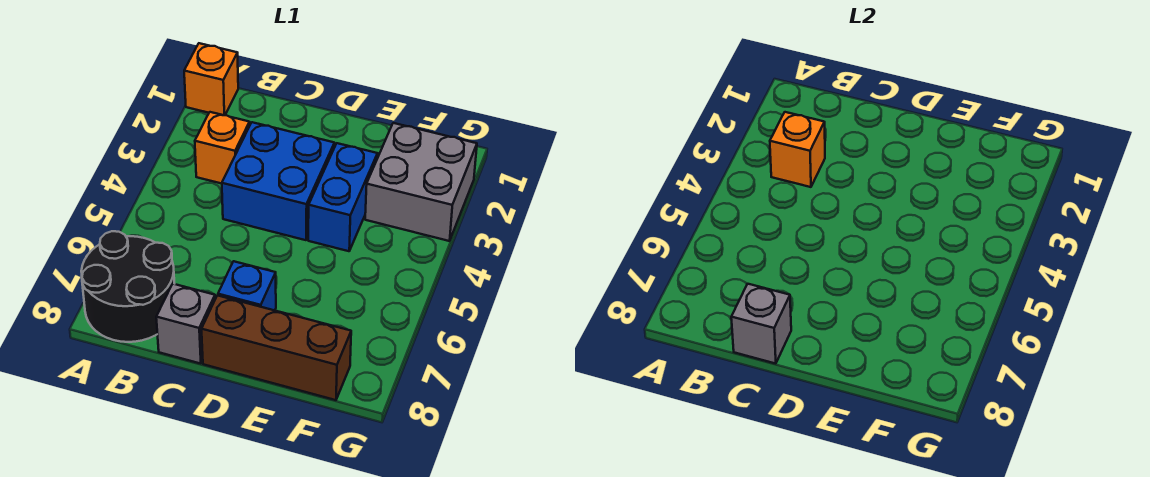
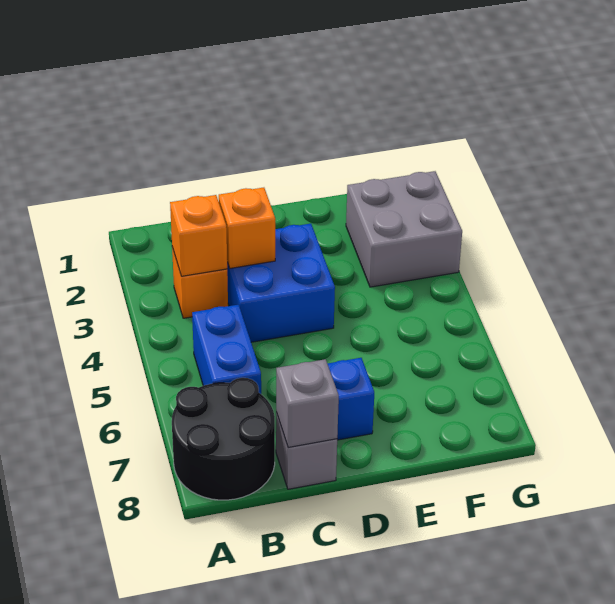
orange 1x1 brick [184,43,238,115] -> orange 1x1 brick moved to [219,188,275,268]
brown 1x3 brick [202,295,351,400] -> none
blue 1x2 brick [308,143,378,251] -> blue 1x2 brick moved to [192,305,261,394]

